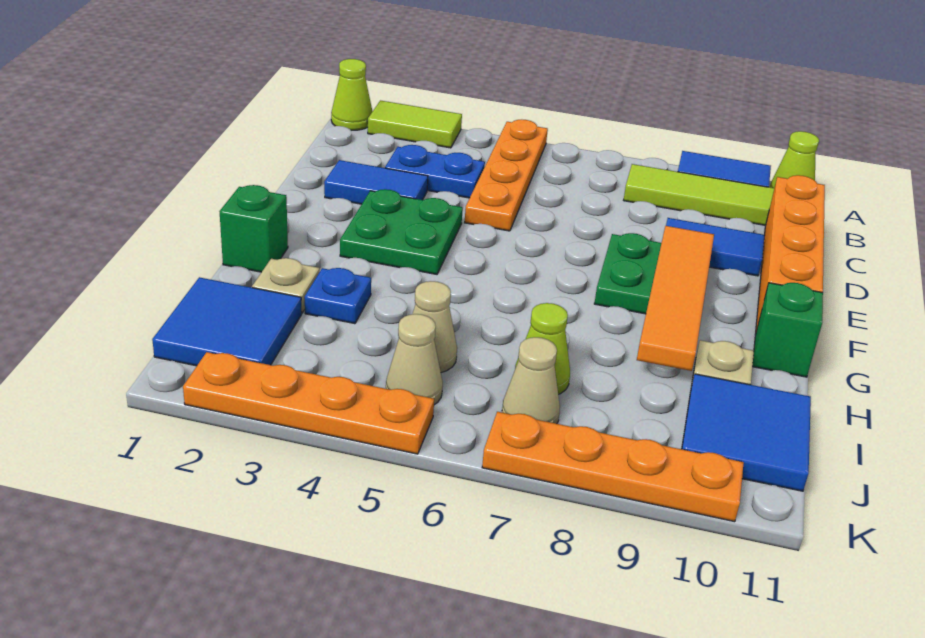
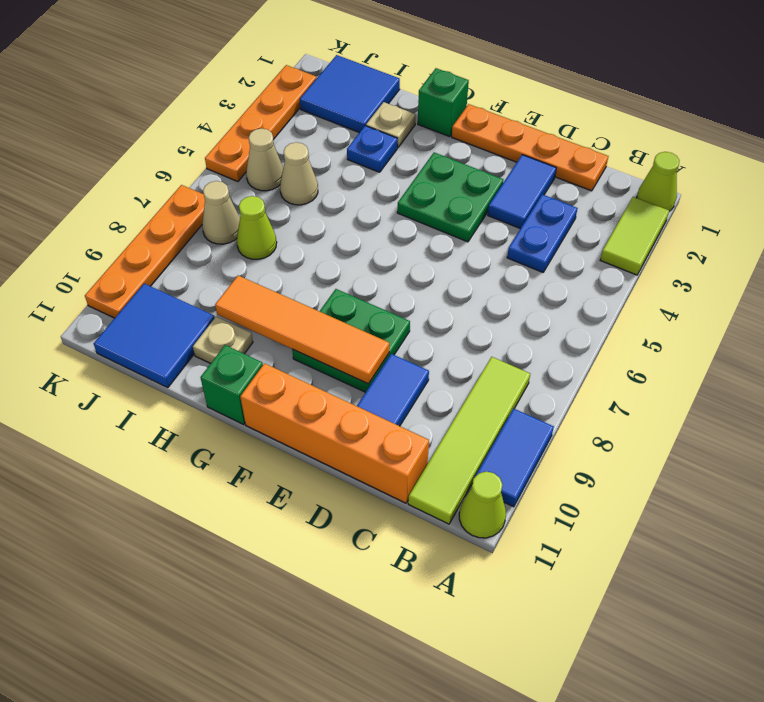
orange 1x4 plate [465,120,548,231] -> orange 1x4 plate moved to [452,104,609,191]

